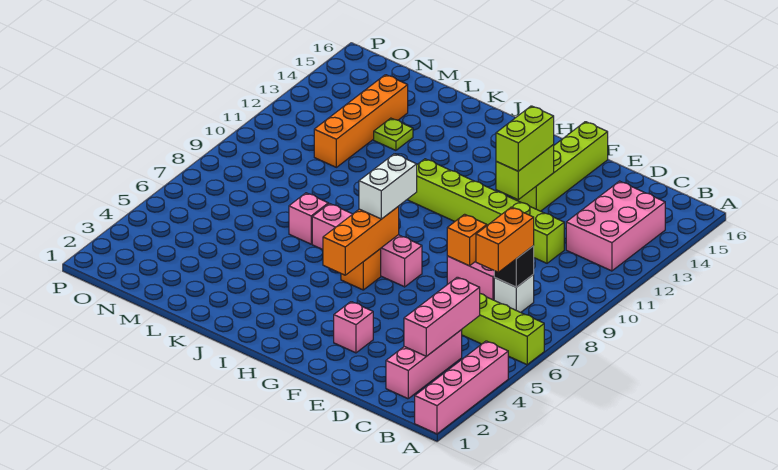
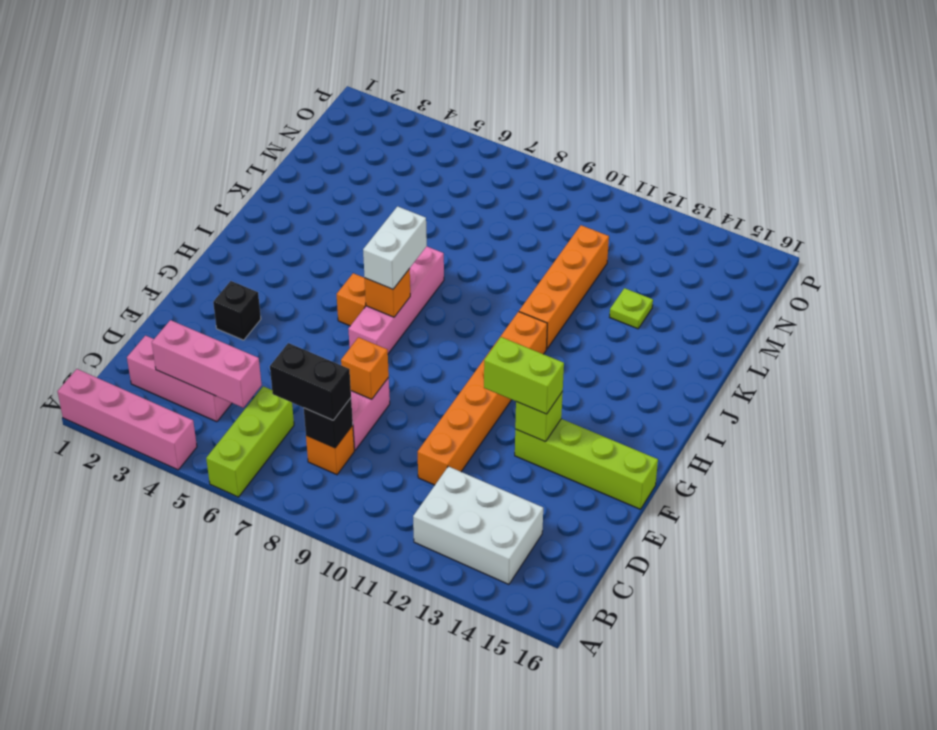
pink 2x3 brick [566,181,665,271] -> white 2x3 brick [413,466,543,584]
orange 1x2 brick [476,207,534,272] -> black 1x2 brick [270,343,351,420]
white 1x1 brick [494,275,534,312] -> orange 1x1 brick [306,425,354,475]
lime 1x6 brick [408,159,564,263] -> orange 1x6 brick [418,312,547,485]
pink 1x1 brick [334,302,373,353] -> black 1x1 brick [213,281,261,340]
lime 1x2 brick [496,145,554,199] -> lime 1x1 brick [515,392,563,442]
orange 1x3 brick [323,207,399,275] -> orange 1x1 brick [365,269,410,317]
white 1x2 brick [359,154,417,219] -> white 1x2 brick turned to [363,206,427,289]
pink 1x1 brick [289,193,328,244] -> none
orange 1x4 brick [314,75,408,167] -> orange 1x4 brick turned to [519,225,609,349]

